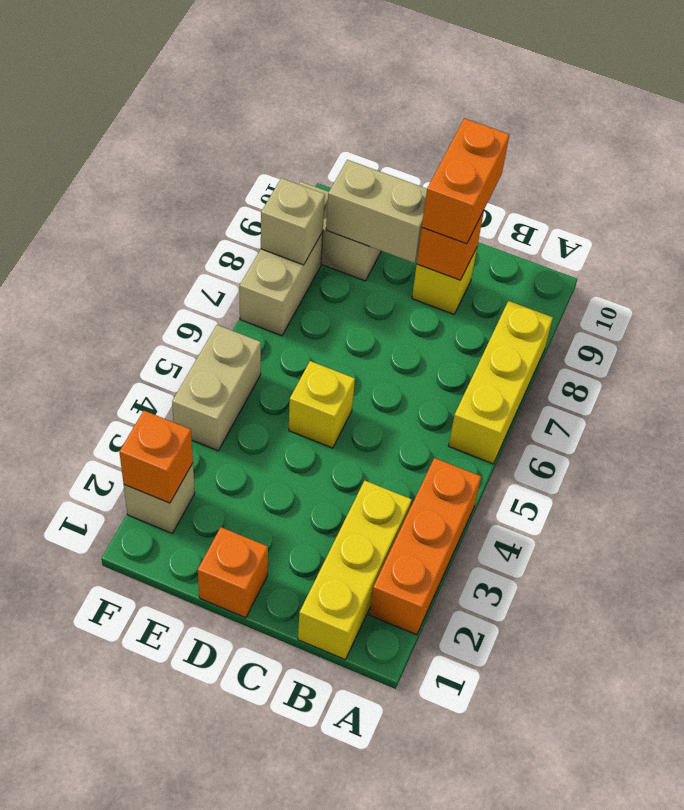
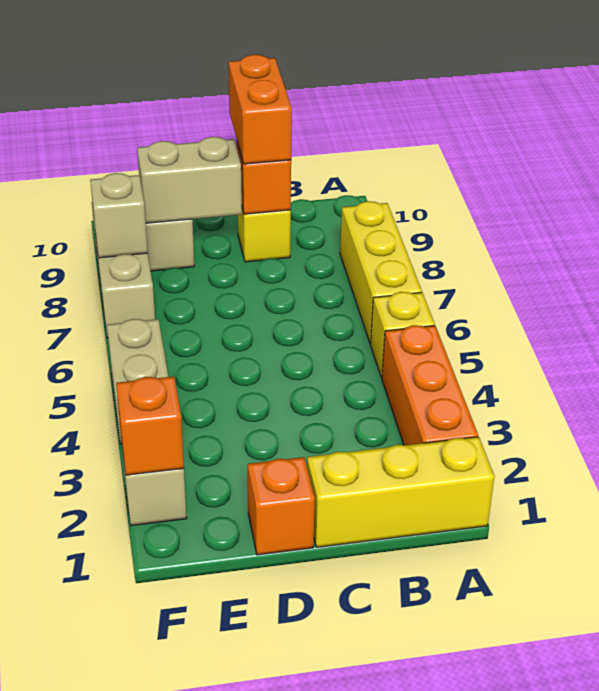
yellow 1x3 brick [298,481,412,659] -> yellow 1x3 brick turned to [307,437,494,547]
yellow 1x1 brick [289,361,355,448] -> yellow 1x1 brick moved to [371,292,435,378]

